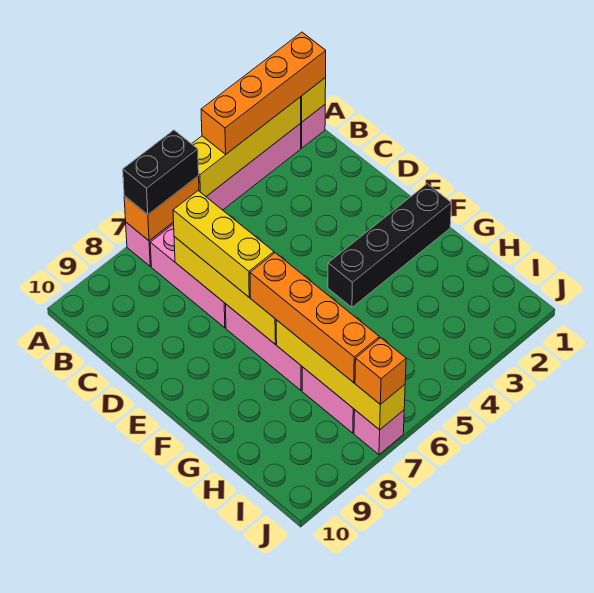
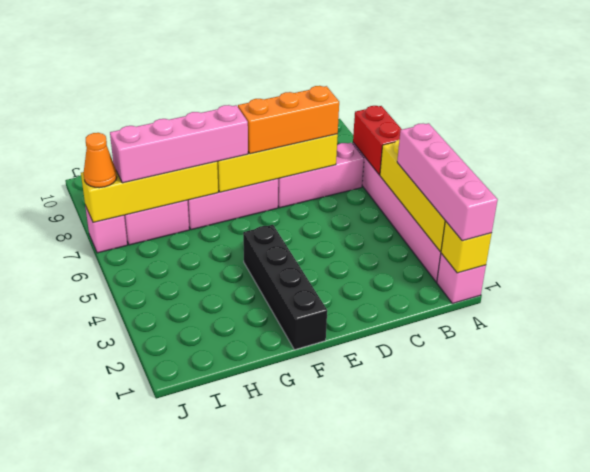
orange 1x4 brick [201,32,326,154] -> pink 1x4 brick [397,123,498,241]
orange 1x2 brick [124,176,199,241] -> red 1x2 brick [353,106,402,175]
black 1x2 brick [123,130,199,215] -> none
yellow 1x3 brick [173,191,274,297] -> orange 1x3 brick [238,86,339,154]
orange 1x4 brick [250,253,379,383] -> pink 1x4 brick [110,105,248,183]
orange 1x1 brick [355,338,406,404] -> orange 1x1 cone [84,133,117,188]

